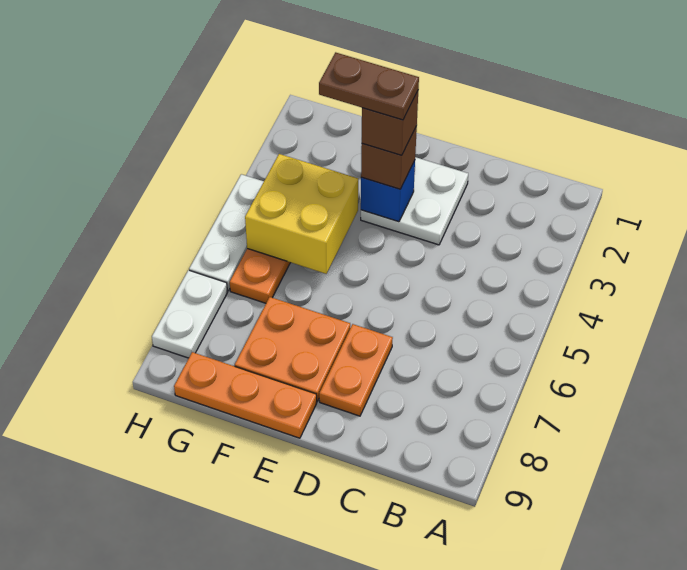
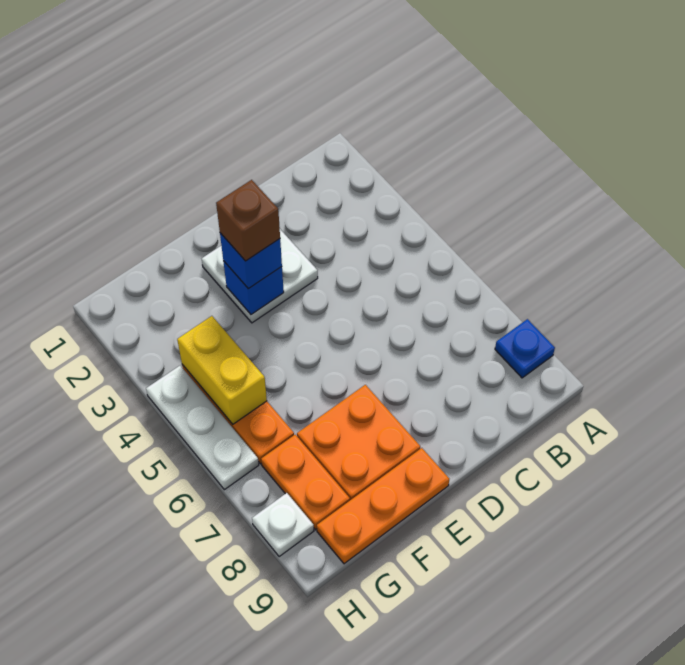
none -> blue 1x1 plate [495,319,555,378]
orange 1x2 plate [319,324,393,416] -> orange 1x2 plate moved to [261,435,350,530]
brown 1x1 brick [361,126,417,189] -> blue 1x1 brick [220,233,282,289]
brown 1x2 plate [319,52,419,120] -> none
yellow 2x2 brick [245,154,358,274] -> yellow 1x2 brick [177,316,267,424]
white 1x2 plate [152,270,228,358] -> white 1x1 plate [252,493,314,557]

